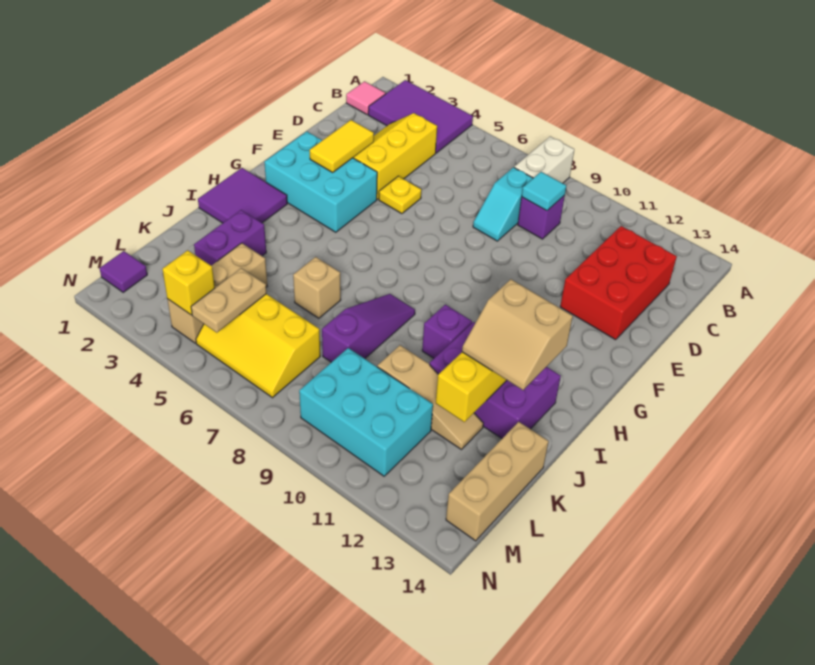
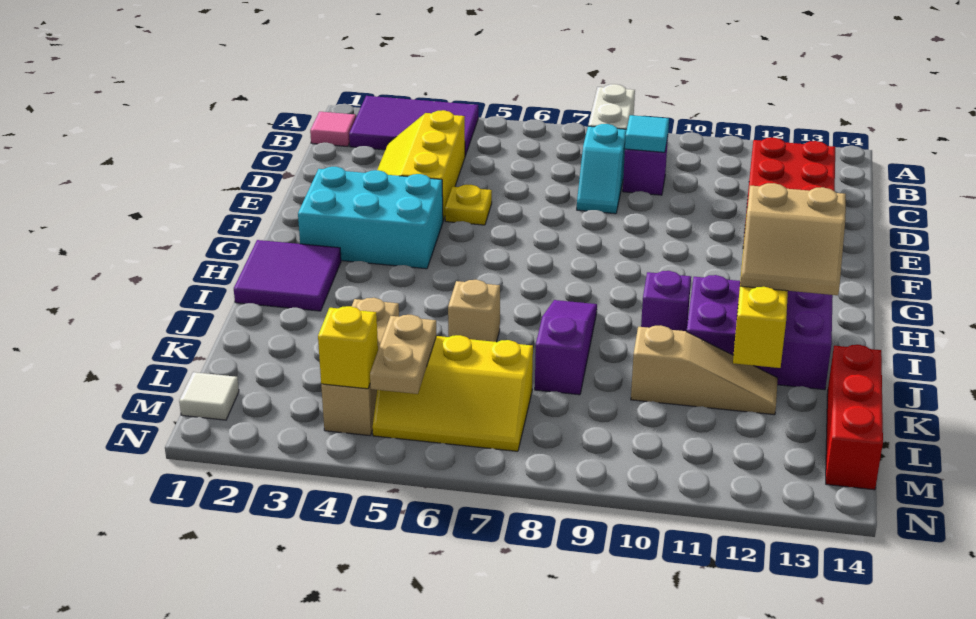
yellow 1x2 tile [310,120,374,172] -> none
purple 1x2 brick [194,210,266,266] -> none
tan 1x3 brick [446,422,549,541] -> red 1x3 brick [826,345,883,490]
cyan 2x3 brick [299,348,433,476] -> none
purple 1x1 tile [99,251,147,292] -> white 1x1 tile [179,372,239,420]

